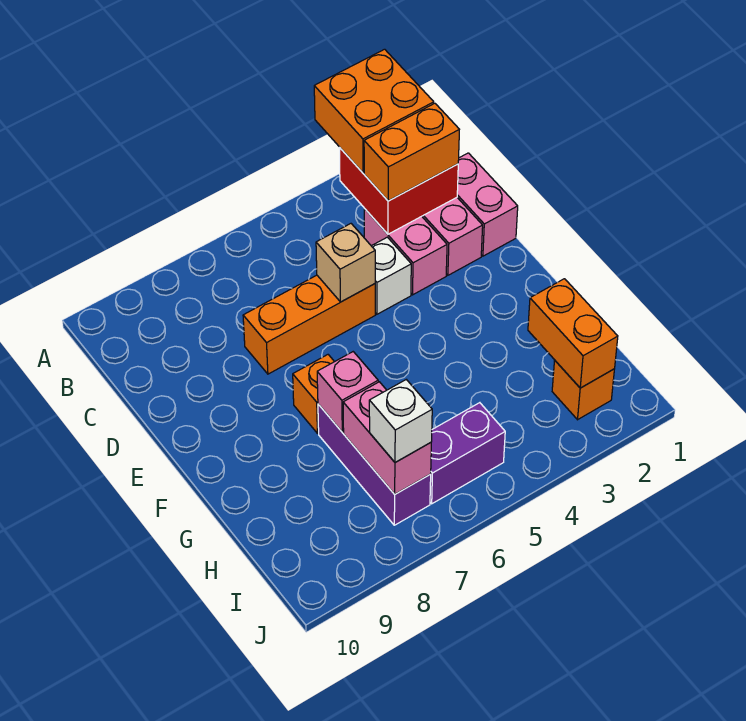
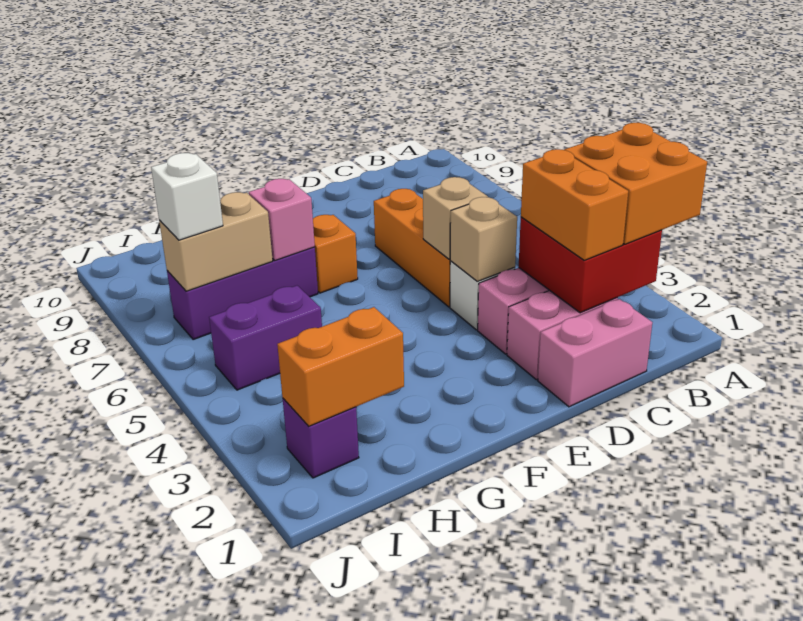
none -> tan 1x1 brick [450,197,517,281]
pink 1x2 brick [343,382,431,494] -> tan 1x2 brick [159,192,273,291]
orange 1x1 brick [552,360,614,420] -> purple 1x1 brick [283,399,359,478]
purple 1x2 brick [430,403,505,504] -> purple 1x2 brick turned to [209,286,322,390]

